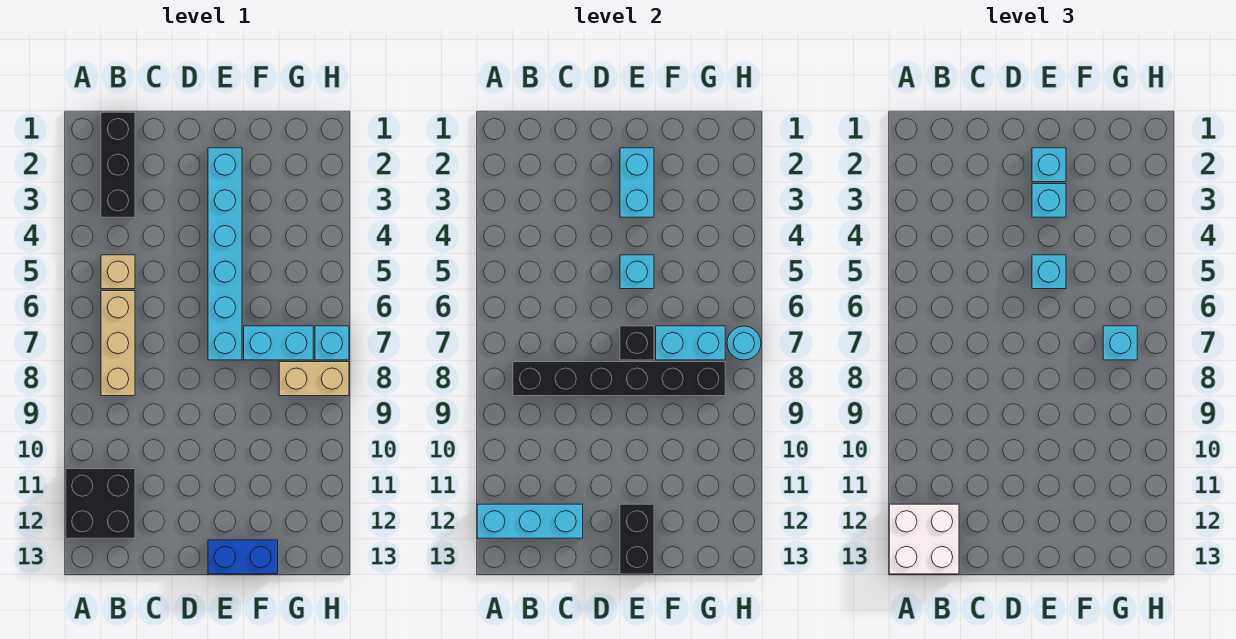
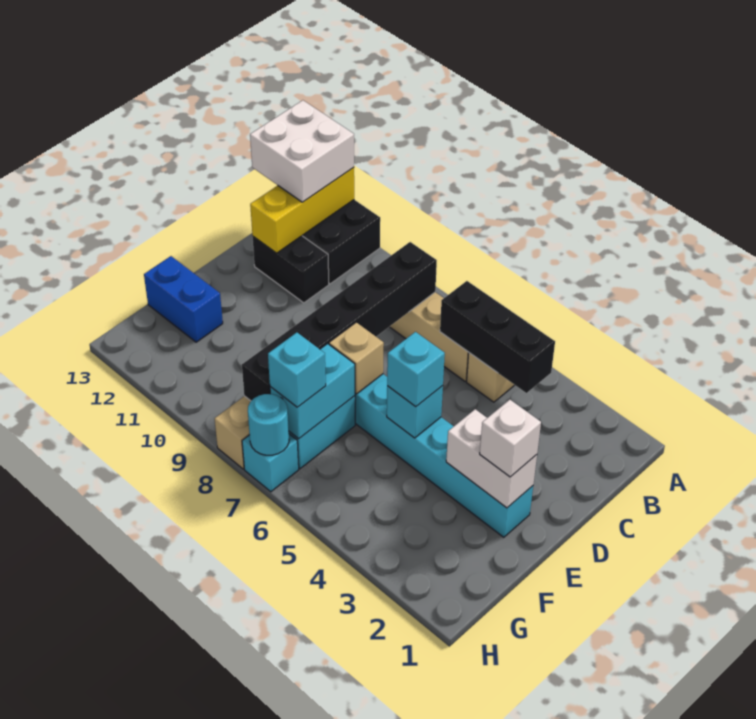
cyan 1x3 brick [477,504,583,538] -> yellow 1x3 brick [250,168,354,253]
black 1x3 brick [101,112,135,217] -> black 1x3 brick moved to [440,281,555,393]
cyan 1x2 brick [620,148,654,217] -> white 1x2 brick [446,409,537,508]
cyan 1x1 brick [1032,148,1066,182] -> white 1x1 brick [480,400,541,477]
cyan 1x1 brick [1032,184,1066,217] -> none
black 1x1 brick [620,326,654,360] -> tan 1x1 brick [329,322,384,394]
black 1x2 brick [620,504,654,574] -> black 1x2 brick moved to [253,236,329,303]
blue 1x2 brick [208,540,278,574] -> blue 1x2 brick turned to [144,256,223,342]

